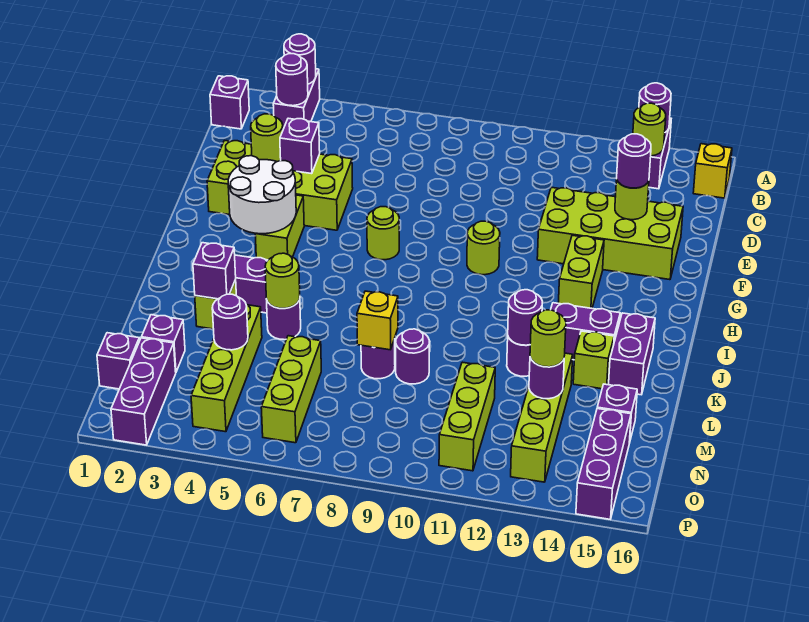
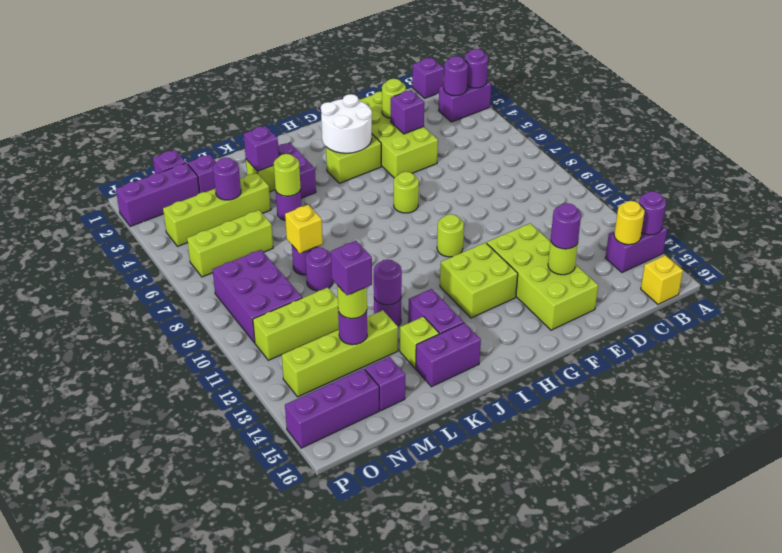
lime 1x1 round brick [633,103,666,156] -> yellow 1x1 round brick [614,201,645,245]
lime 1x2 brick [558,235,604,308] -> lime 2x2 brick [440,243,518,318]
none -> purple 1x1 brick [331,241,372,295]
none -> purple 2x3 brick [212,250,302,343]

